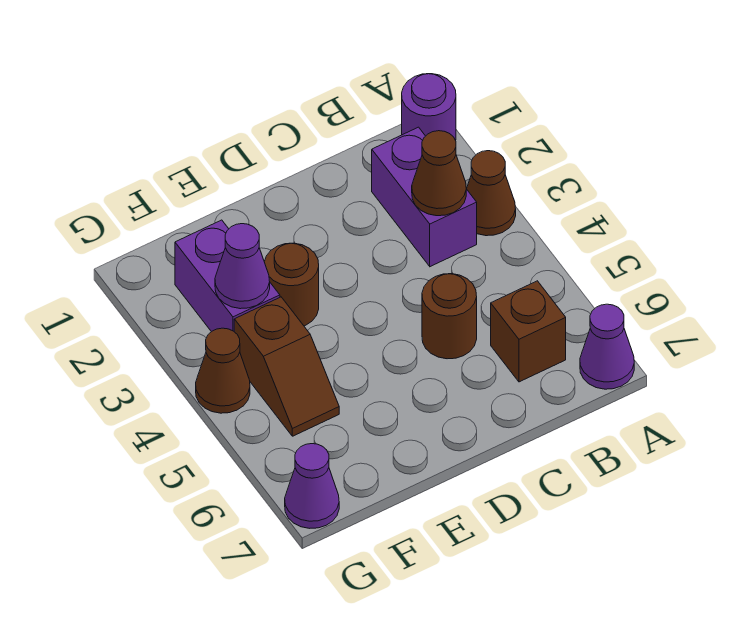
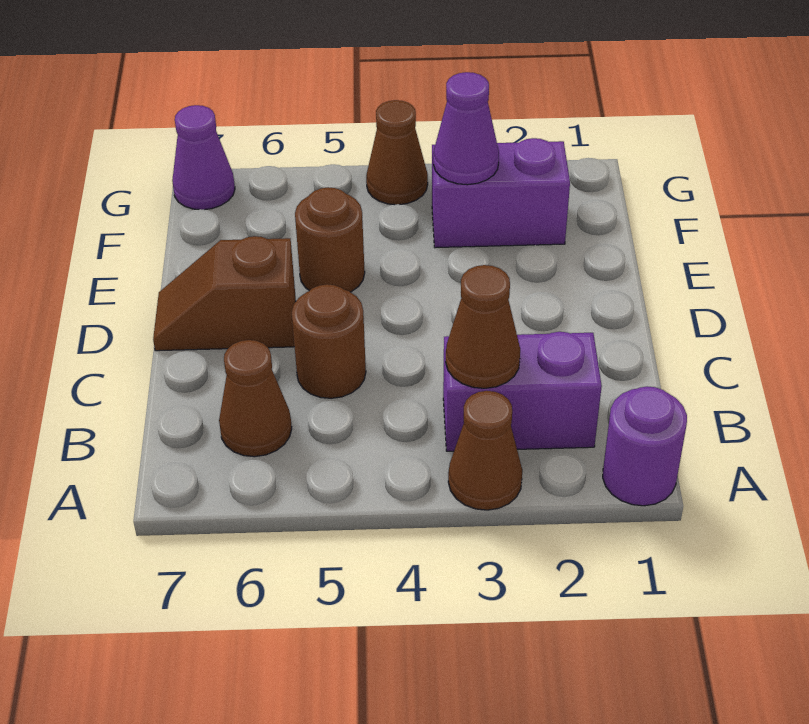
purple 1x1 cone [580,304,634,389] -> none
brown 1x1 brick [491,281,566,382] -> brown 1x1 cone [219,340,292,457]
brown 1x1 round brick [264,243,319,326] -> brown 1x1 round brick moved to [295,187,365,292]
brown 1x2 slope [234,297,339,436] -> brown 1x2 slope moved to [153,236,296,351]

